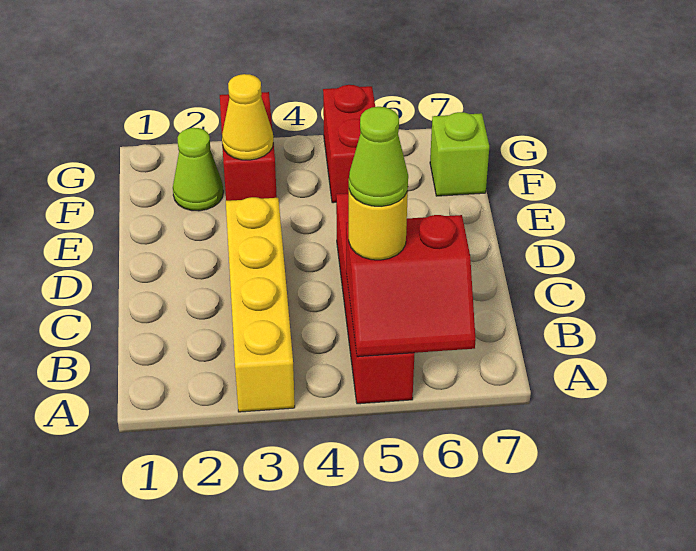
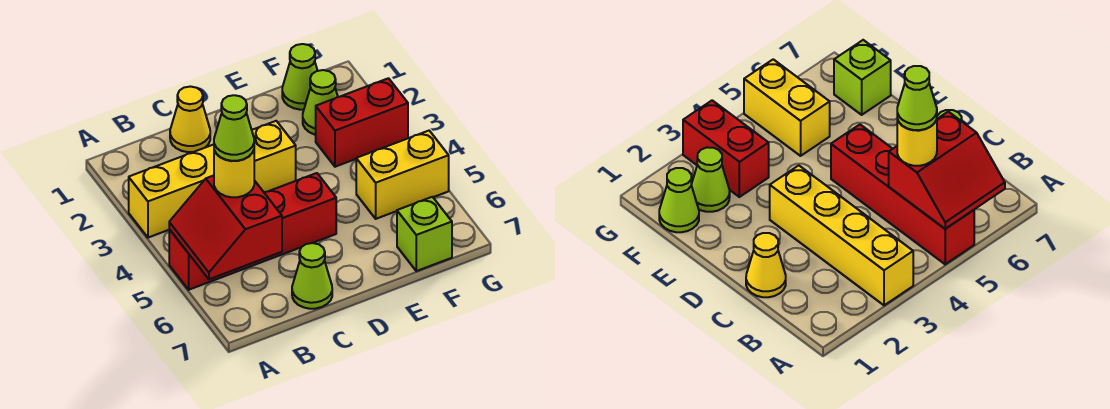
none -> lime 1x1 cone [292,243,332,309]
none -> lime 1x1 cone [282,44,318,110]
yellow 1x1 cone [222,74,273,160] -> yellow 1x1 cone moved to [170,87,210,152]
red 1x2 brick [323,85,375,203] -> yellow 1x2 brick [356,131,449,219]

